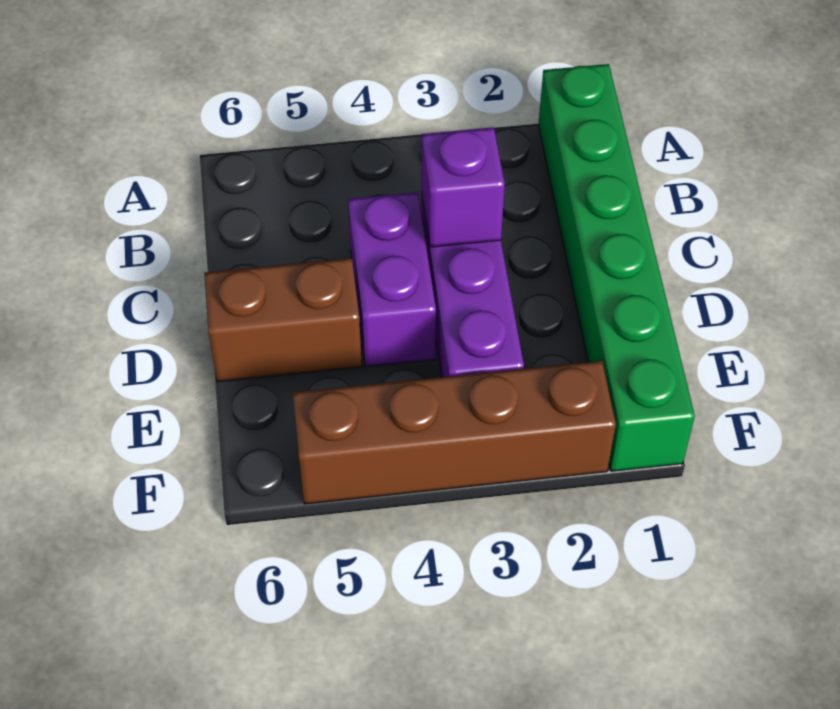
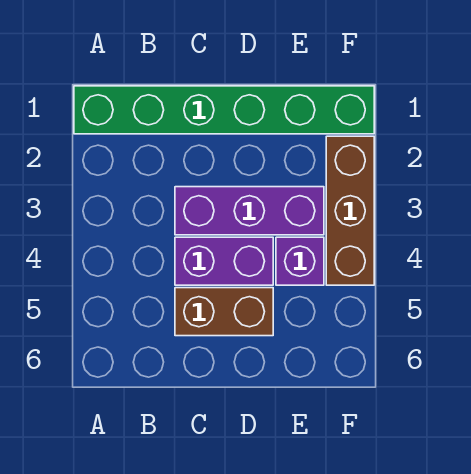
purple 1x1 brick [421,127,505,247] -> purple 1x1 brick moved to [276,237,324,285]
brown 1x2 brick [204,258,362,382] -> brown 1x2 brick turned to [175,288,273,336]
brown 1x4 brick [293,361,616,504] -> brown 1x3 brick [326,136,374,285]

